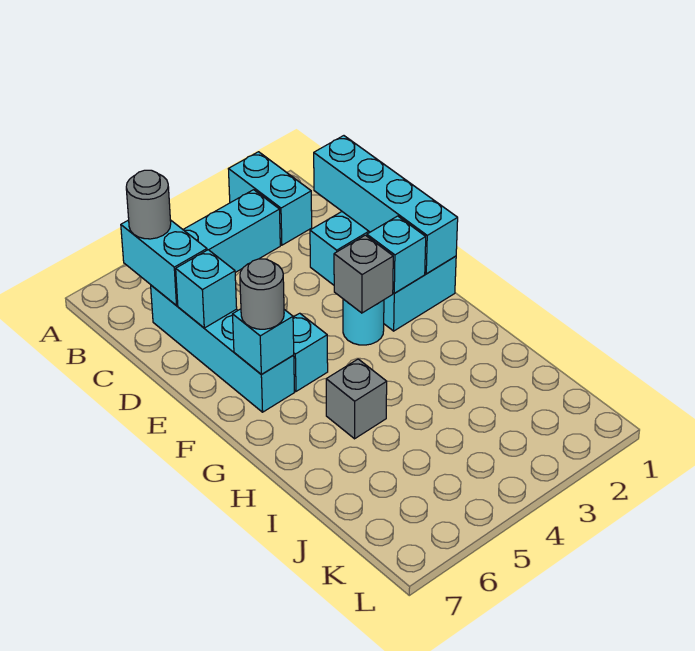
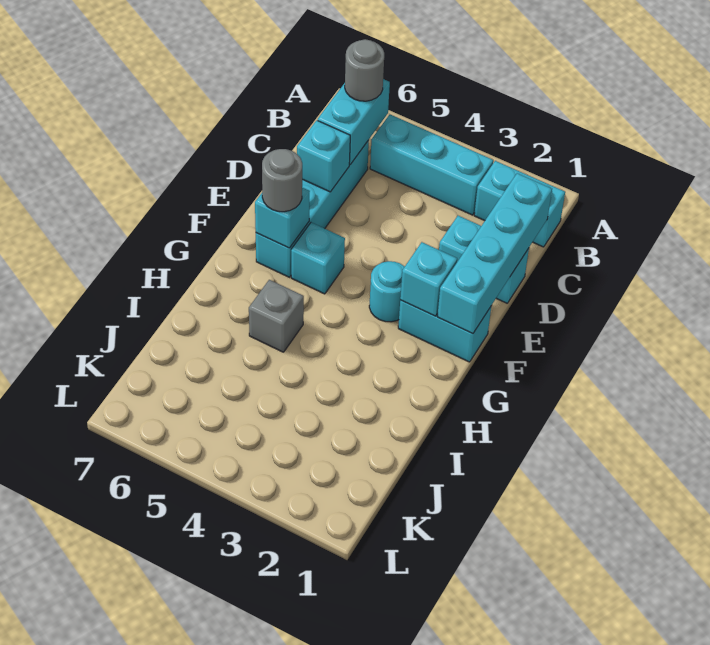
cyan 1x2 brick [229,152,312,245] -> cyan 1x2 brick turned to [474,161,565,247]
grey 1x1 brick [334,235,393,313] -> none

